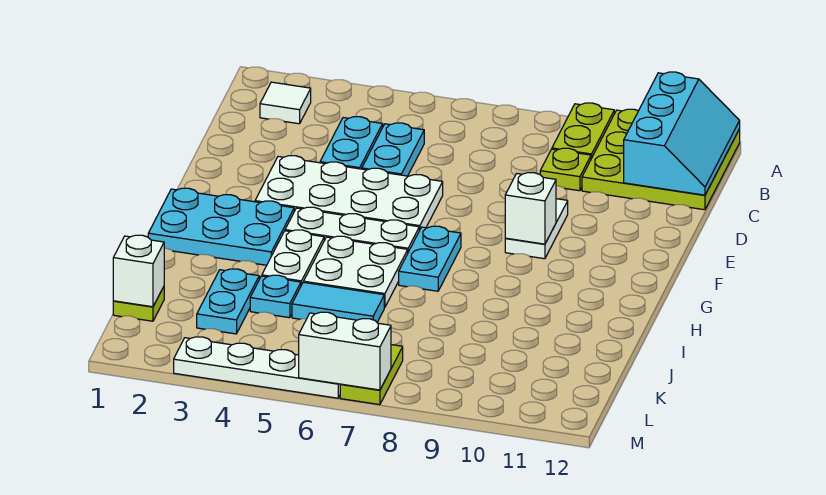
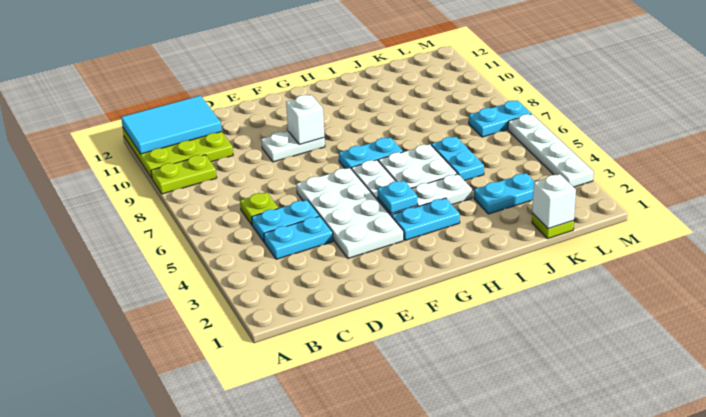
cyan 2x3 slope [624,72,740,195] -> cyan 2x3 tile [121,96,222,154]
white 1x1 tile [260,82,311,124] -> none
lime 1x1 plate [540,148,591,191] -> lime 1x1 plate moved to [240,192,278,225]
cyan 2x3 plate [148,188,294,265] -> cyan 1x2 plate [392,198,460,240]
cyan 1x1 plate [250,275,301,318] -> cyan 1x1 plate moved to [378,181,417,214]
cyan 1x2 tile [292,282,384,322] -> cyan 1x2 plate [431,137,484,181]
lime 1x2 plate [340,345,403,405] -> cyan 1x2 plate [469,100,531,137]
white 1x2 brick [299,312,391,390] -> none

